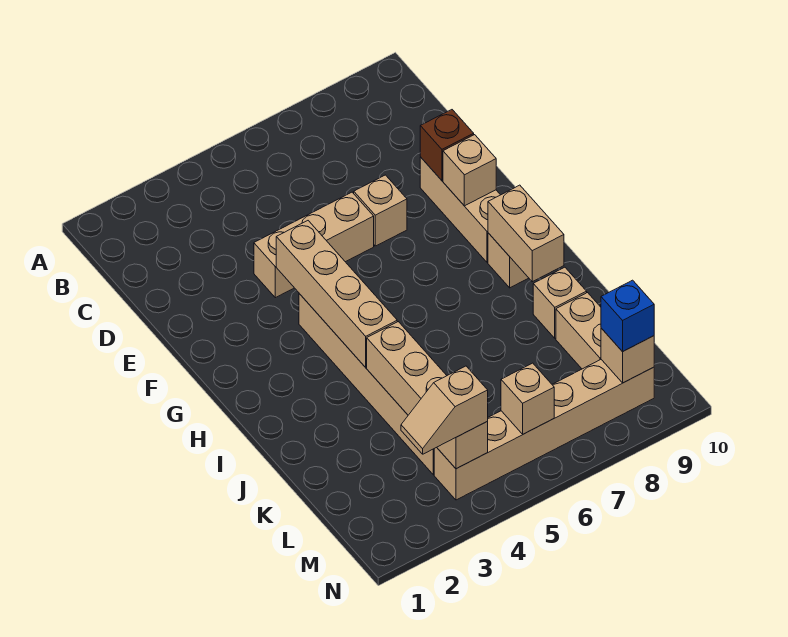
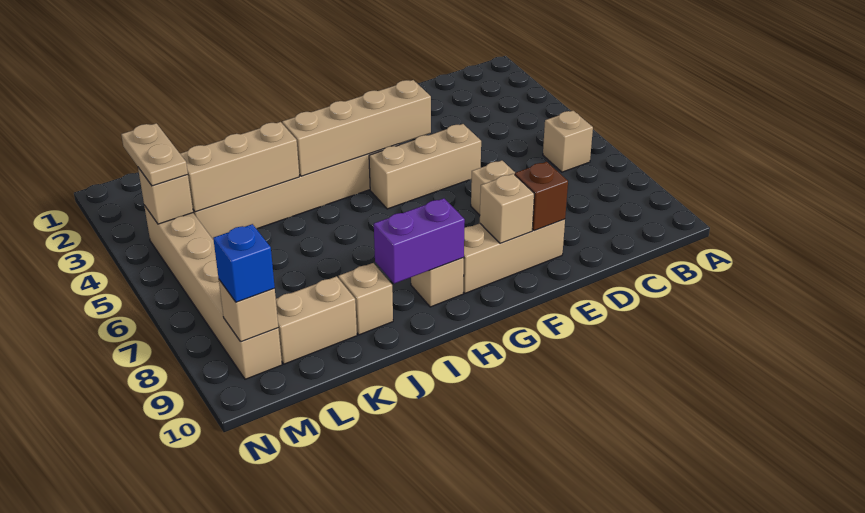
tan 1x3 brick [254,192,374,298] -> tan 1x3 brick turned to [369,124,481,209]
tan 1x2 brick [488,185,564,282] -> purple 1x2 brick [374,198,465,284]
tan 1x2 slope [401,366,488,454] -> tan 1x2 plate [121,123,188,186]
tan 1x1 brick [501,363,554,434] -> tan 1x1 brick moved to [543,111,593,172]

